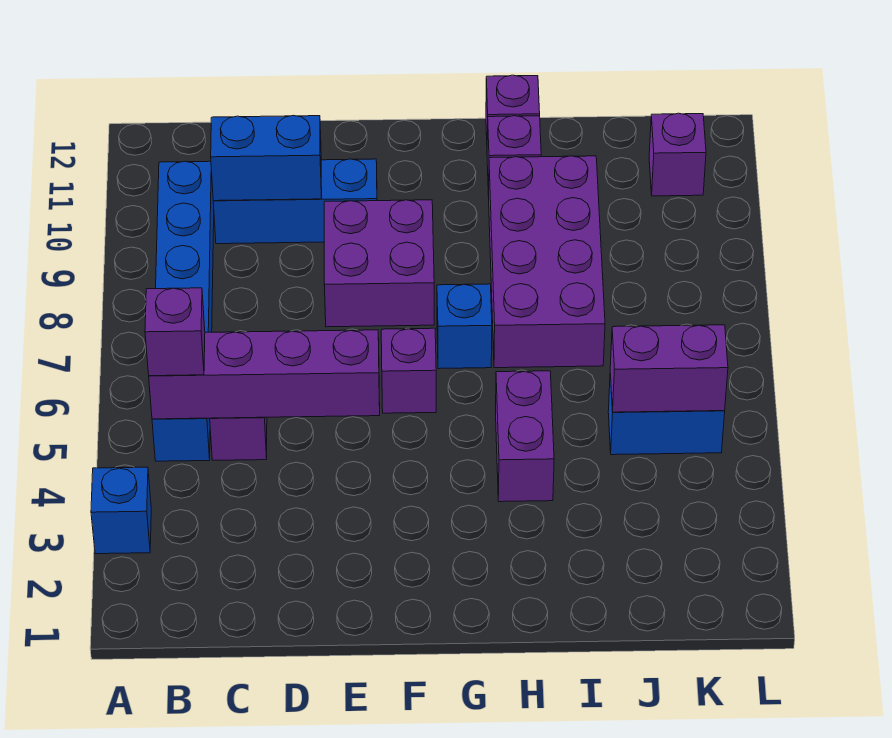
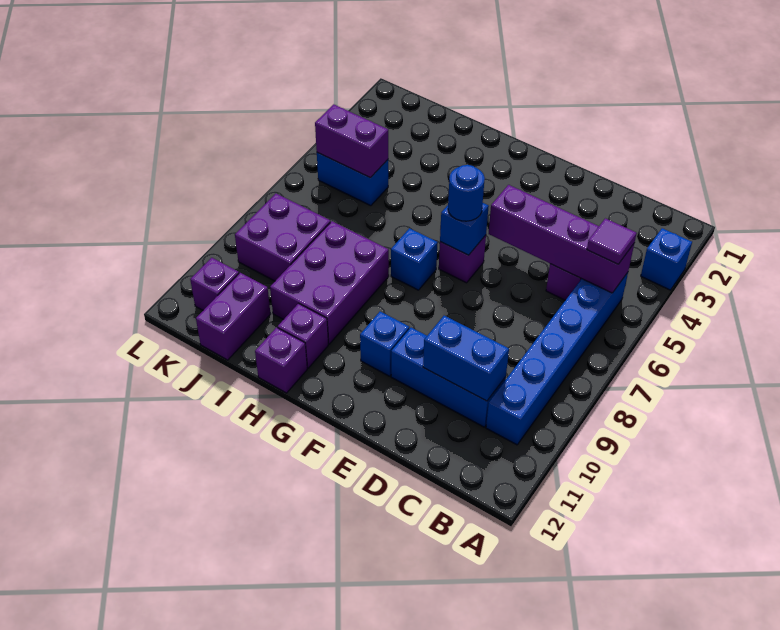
purple 1x1 brick [145,288,205,376] -> purple 1x1 tile [587,218,637,264]
purple 2x2 brick [324,200,434,327] -> purple 2x2 brick moved to [235,194,331,281]
none -> blue 1x1 brick [440,203,489,255]
none -> blue 1x1 round brick [448,165,485,221]
none -> blue 1x1 brick [360,312,409,376]
purple 1x2 brick [496,371,554,502] -> purple 1x2 brick moved to [196,273,270,360]
purple 2x4 brick [489,156,605,368] -> purple 2x3 brick [270,221,389,344]

